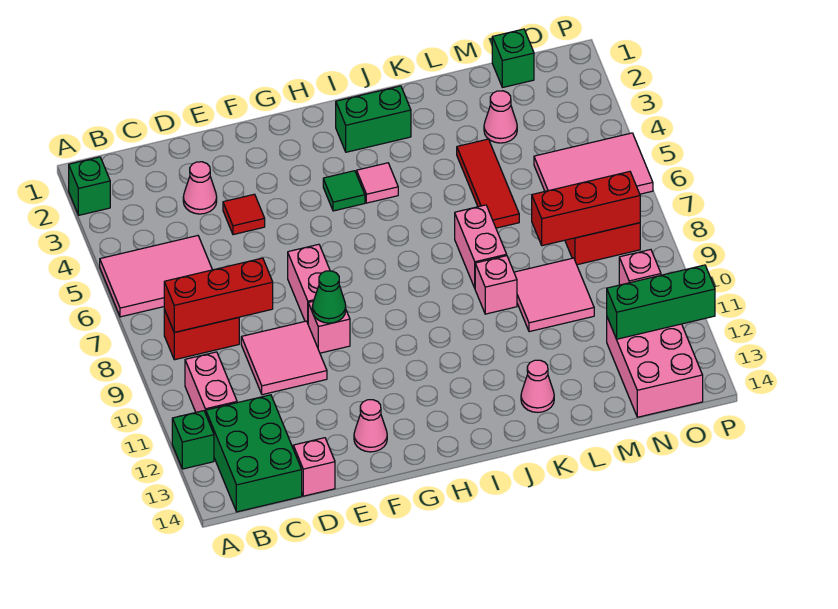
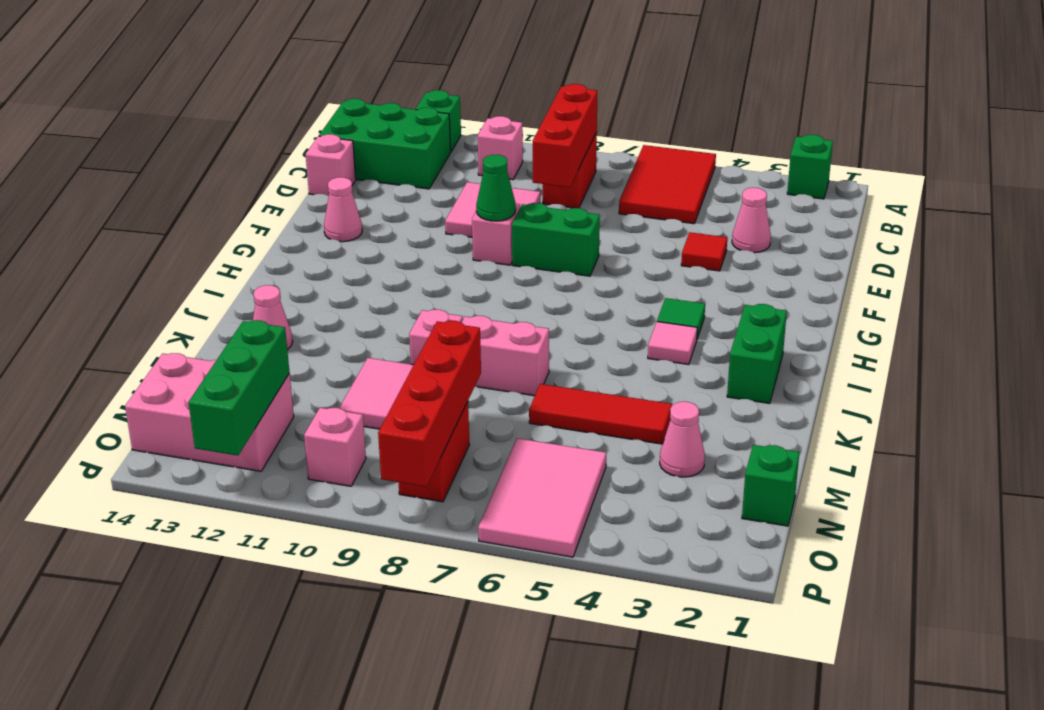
pink 2x3 tile [100,236,212,317] -> red 2x3 tile [619,145,716,224]
pink 1x2 brick [185,352,237,413] -> pink 1x1 brick [478,116,523,180]
pink 1x2 brick [288,244,330,323] -> green 1x2 brick [512,203,600,276]
red 1x3 brick [532,172,640,246] -> red 1x4 brick [378,321,481,487]

